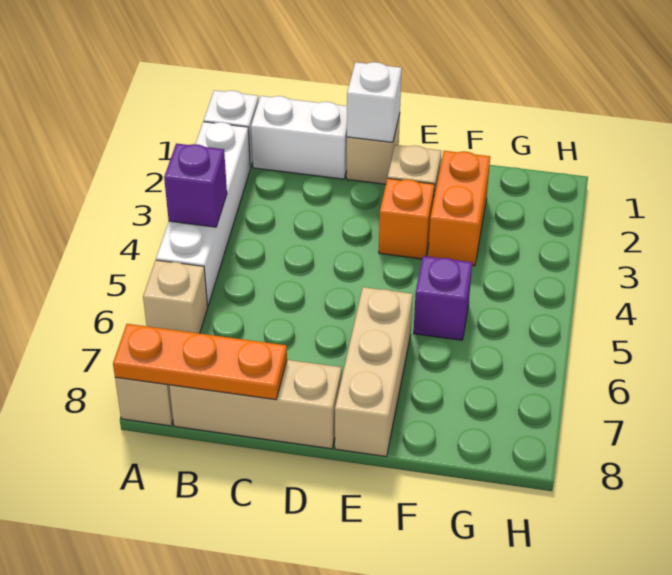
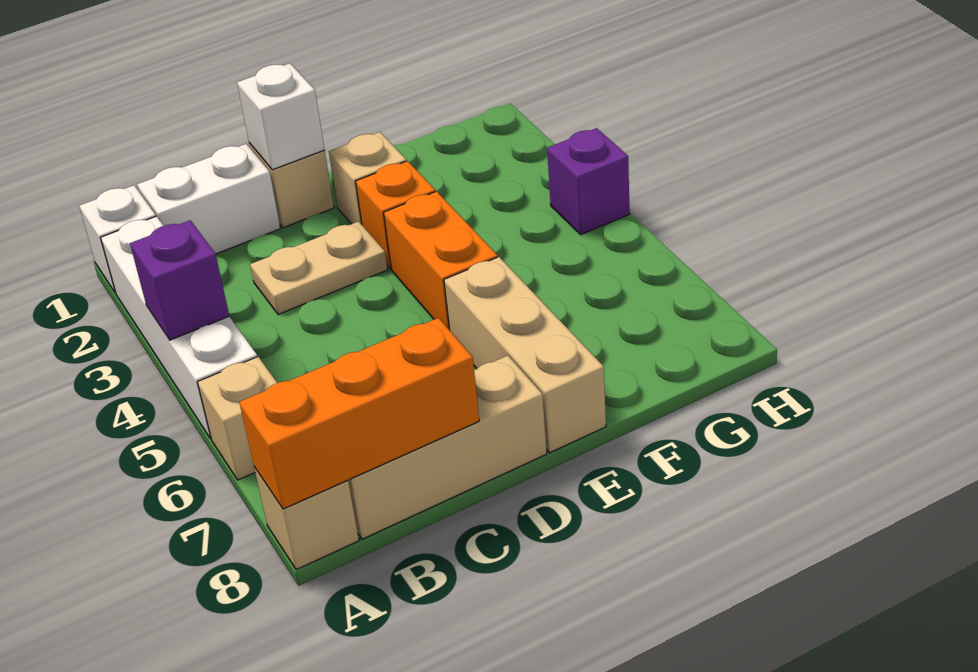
orange 1x3 plate [113,324,287,400] -> orange 1x3 brick [239,318,479,509]
none -> tan 1x2 plate [250,221,388,315]
orange 1x2 brick [428,151,490,266] -> orange 1x2 brick moved to [384,191,498,330]
purple 1x1 brick [413,256,472,340] -> purple 1x1 brick moved to [547,128,630,234]

